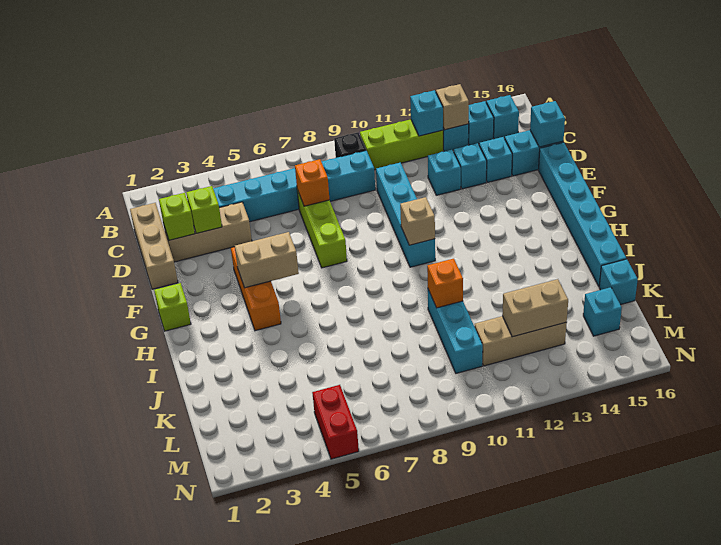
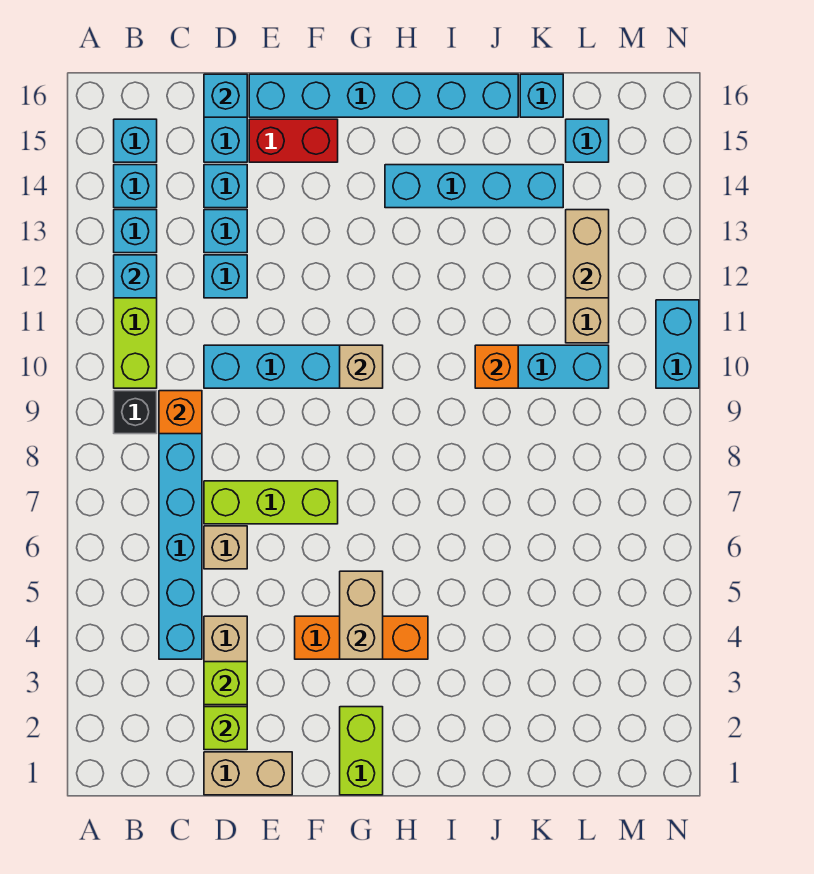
tan 1x1 brick [436,84,469,130] -> tan 1x1 brick moved to [204,526,247,569]
tan 1x3 brick [130,203,178,289] -> tan 1x2 brick [204,752,292,795]
orange 1x1 brick [295,159,329,206] -> orange 1x1 brick moved to [159,391,202,434]
lime 1x1 brick [154,283,191,331] -> lime 1x2 brick [340,707,383,795]
none -> cyan 1x4 brick [385,165,563,208]
red 1x2 brick [312,385,359,459] -> red 1x2 brick moved to [249,119,338,162]
none -> cyan 1x2 brick [656,300,699,388]

